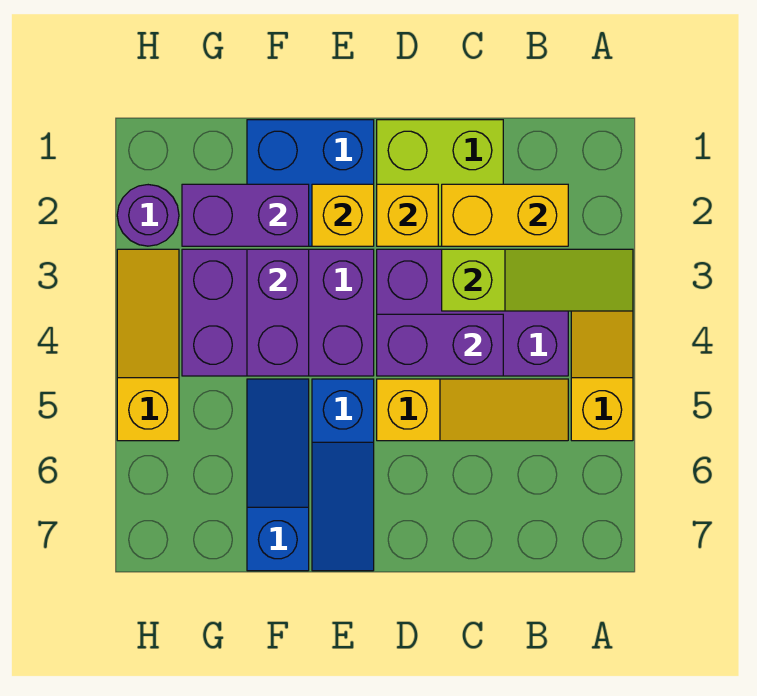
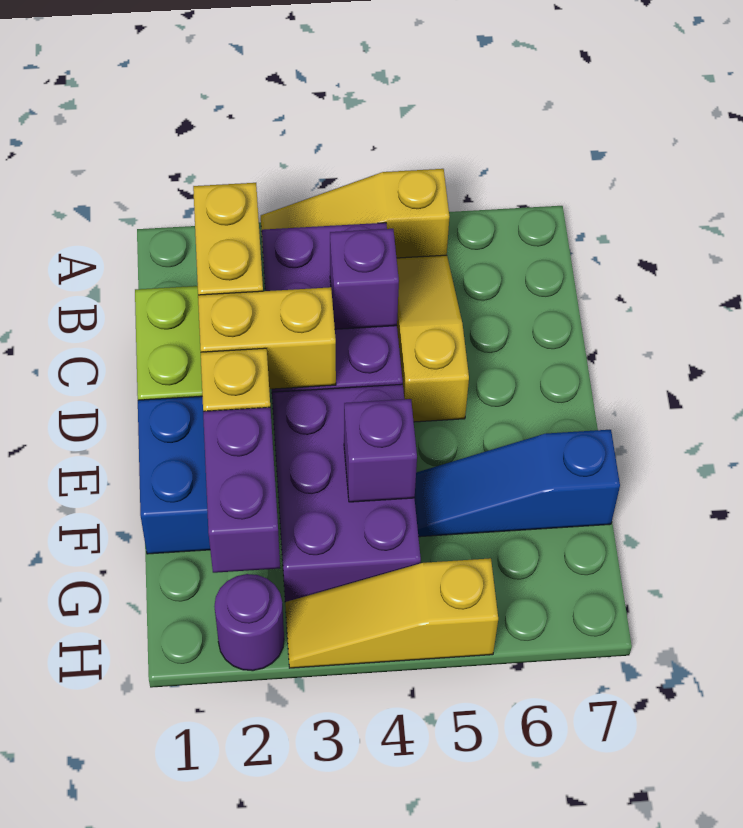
lime 1x3 slope [442,249,633,311] -> none
purple 1x2 brick [377,314,503,376] -> purple 1x1 brick [330,229,399,329]
yellow 1x1 brick [377,184,438,246] -> yellow 1x2 brick [198,287,336,389]
blue 1x3 slope [312,379,374,571] -> none
purple 1x2 brick [247,249,309,376] -> purple 1x1 brick [344,399,417,502]

